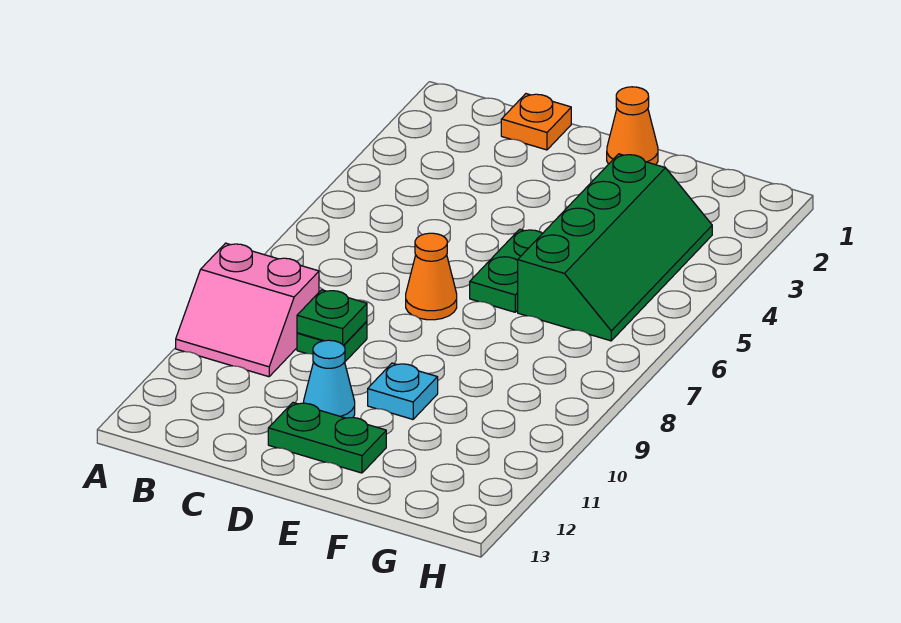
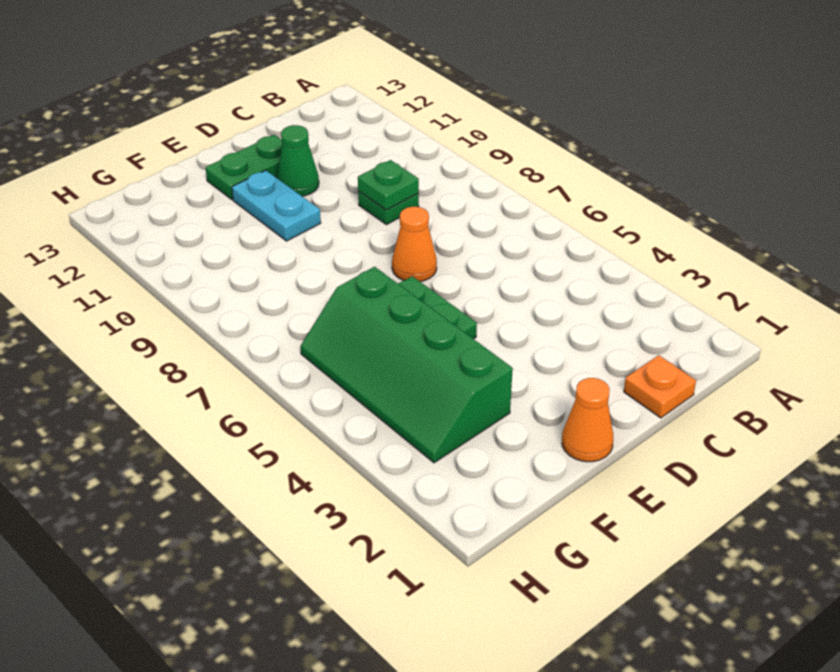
pink 2x2 slope [176,243,319,377] -> none
cyan 1x1 cone [303,340,355,418] -> green 1x1 cone [277,125,319,196]
cyan 1x1 plate [368,363,438,419] -> cyan 1x2 plate [232,170,321,241]

